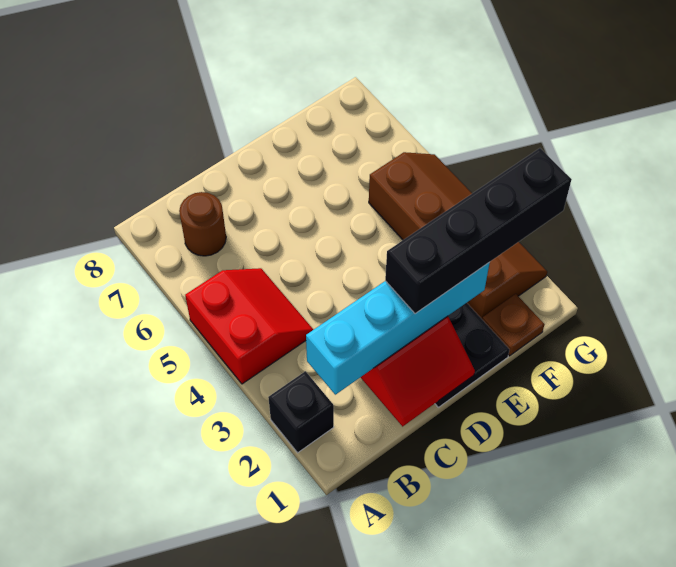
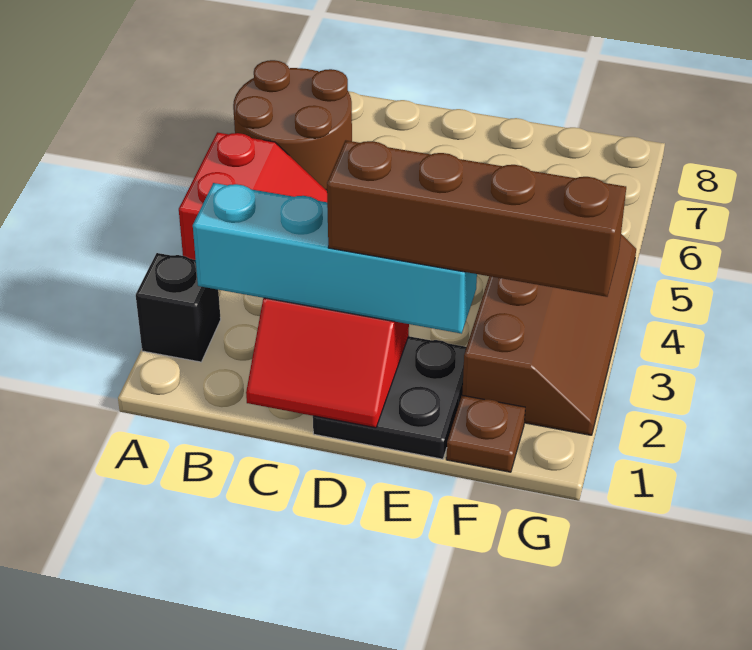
brown 1x1 round brick [179,192,226,256] -> brown 2x2 round brick [233,60,352,190]
black 1x4 brick [385,148,572,314] -> brown 1x4 brick [327,140,626,297]

